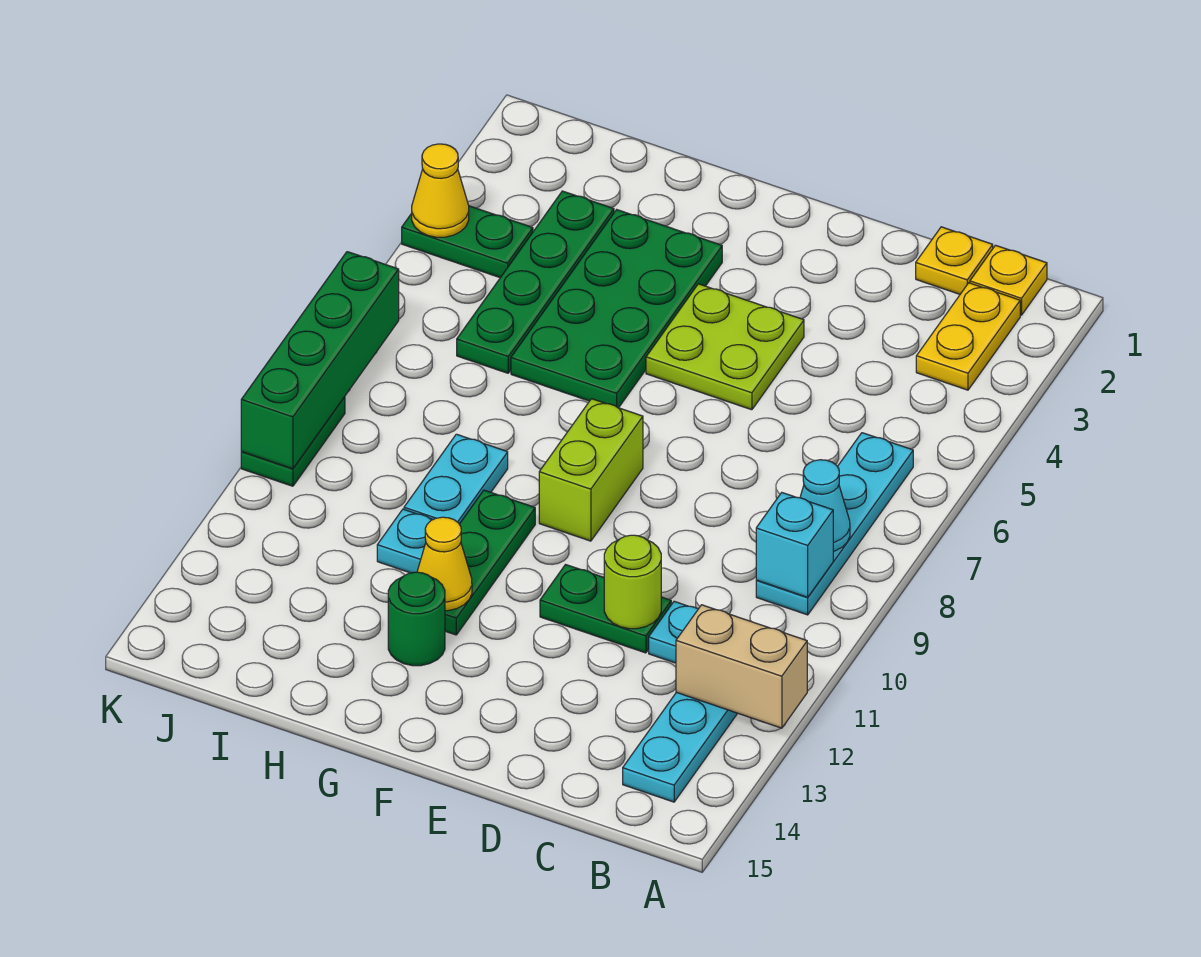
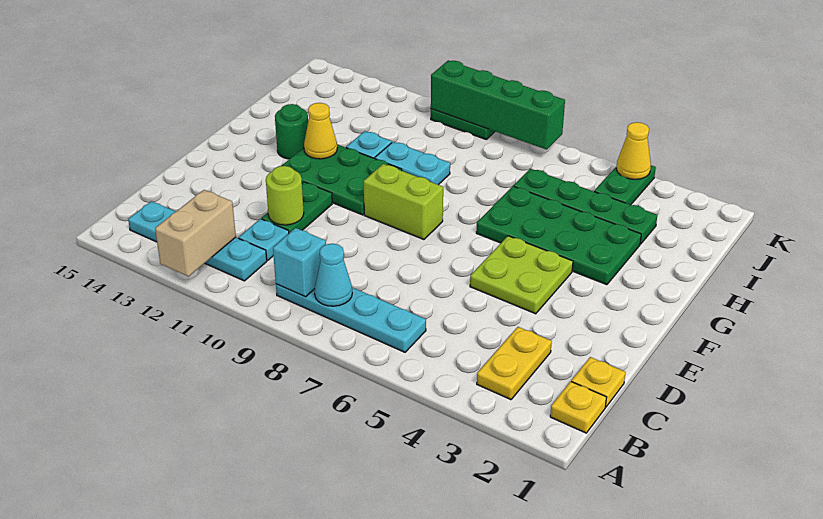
yellow 1x2 plate [916,283,1020,390] -> yellow 1x2 plate turned to [477,327,552,400]
green 1x3 plate [445,490,535,635] -> green 2x3 plate [282,145,402,215]

